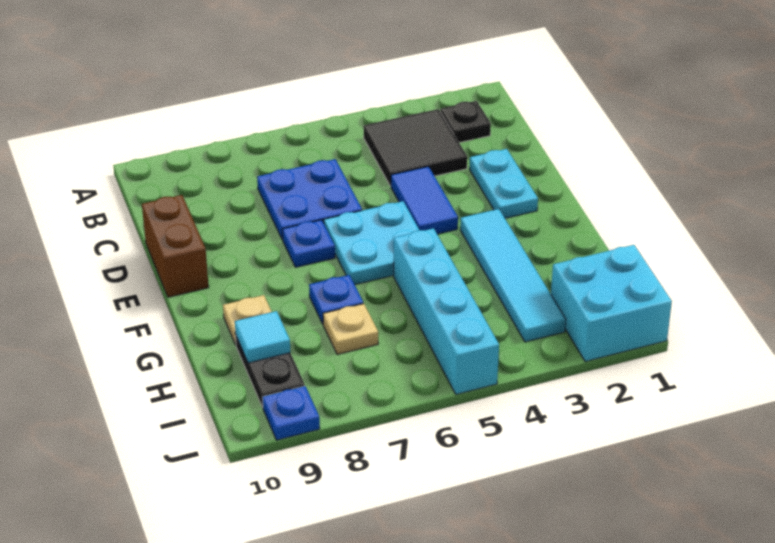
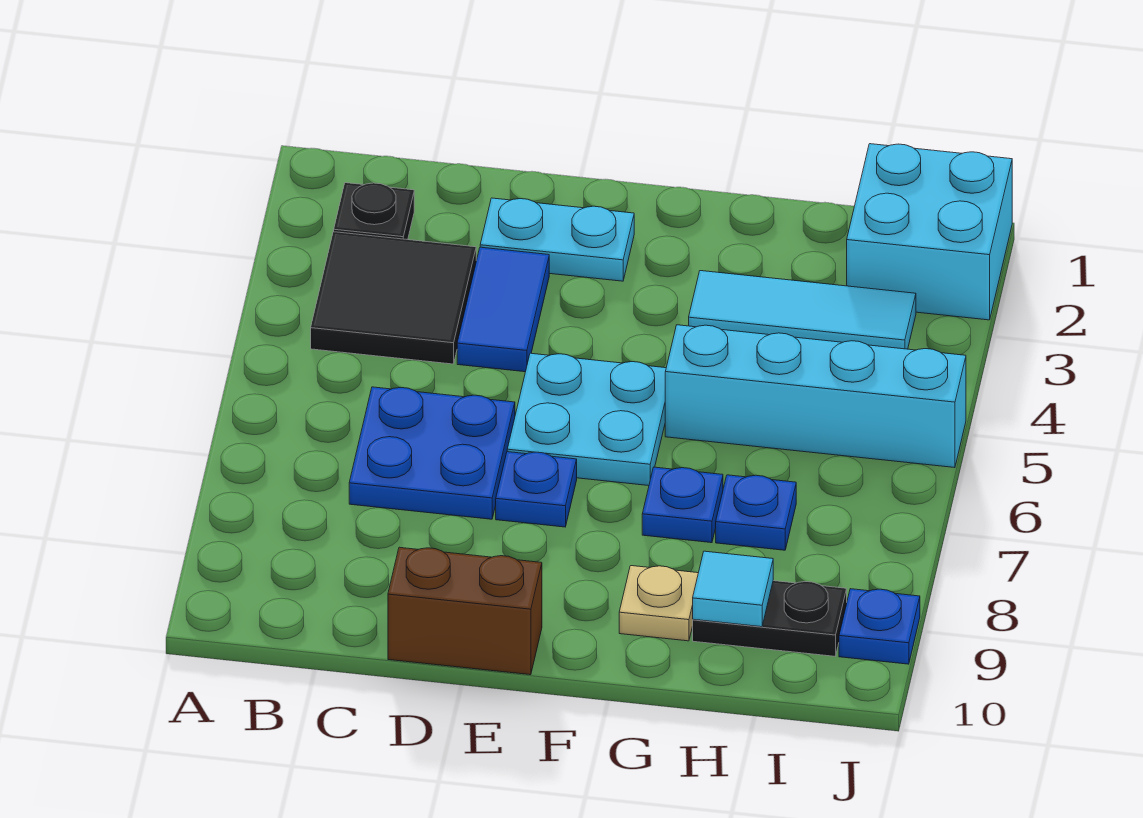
blue 1x2 tile [391,166,458,234] -> blue 1x2 tile turned to [457,247,549,372]
cyan 1x4 tile [460,209,566,342] -> cyan 1x3 tile [689,271,916,349]
tan 1x1 plate [323,304,378,355] -> blue 1x1 plate [716,475,796,550]

